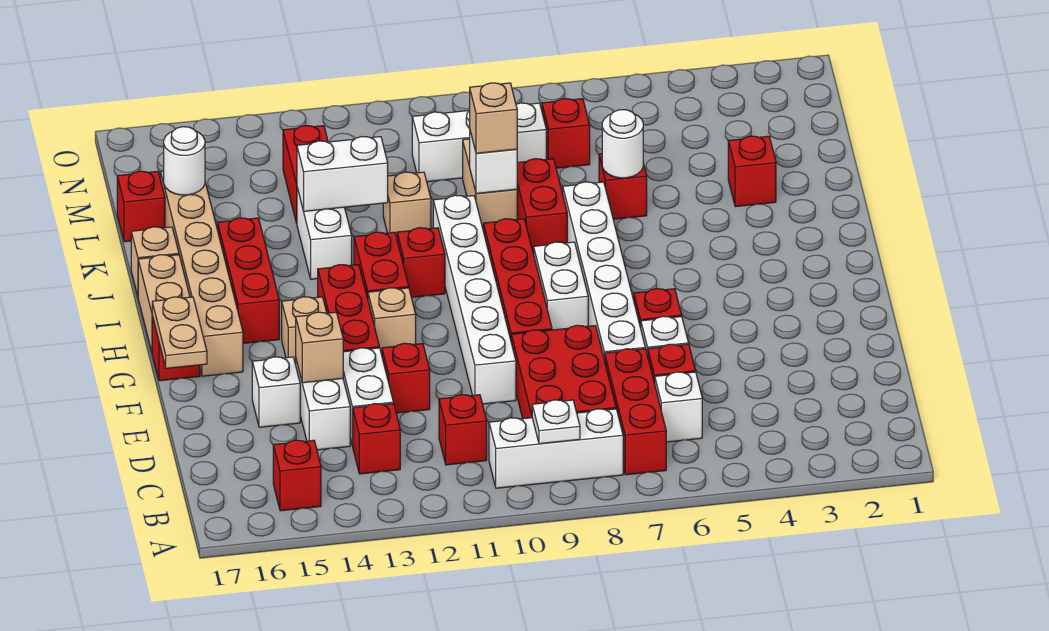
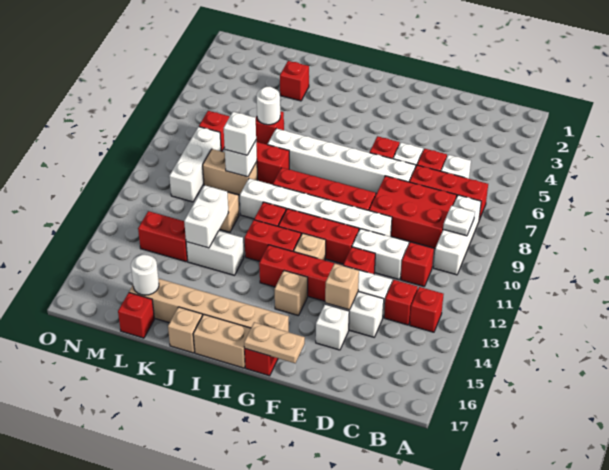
red 1x1 brick [273,440,321,511] -> red 1x1 brick moved to [410,287,444,332]
white 1x2 brick [534,242,588,330] -> white 1x2 brick moved to [352,229,409,280]
red 1x3 brick [218,218,279,343] -> red 1x3 brick moved to [278,209,359,264]
tan 1x1 brick [470,83,517,153] -> white 1x1 brick [224,112,256,155]

